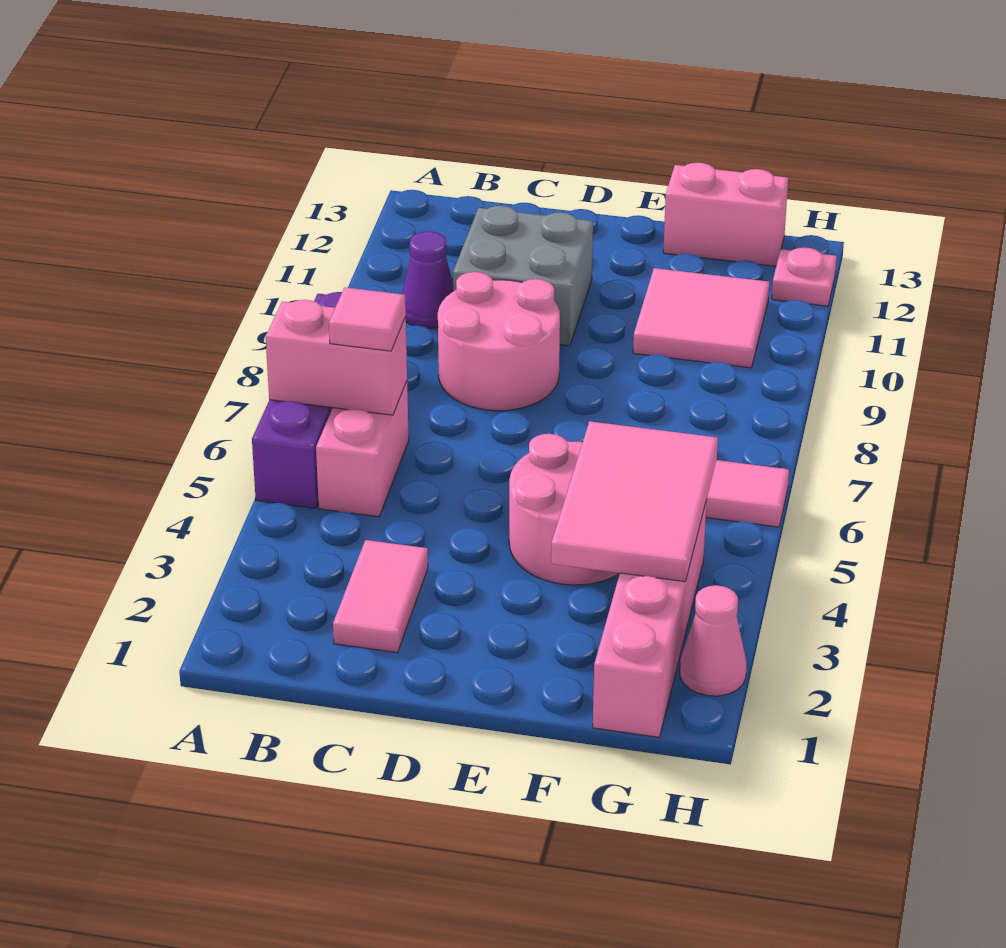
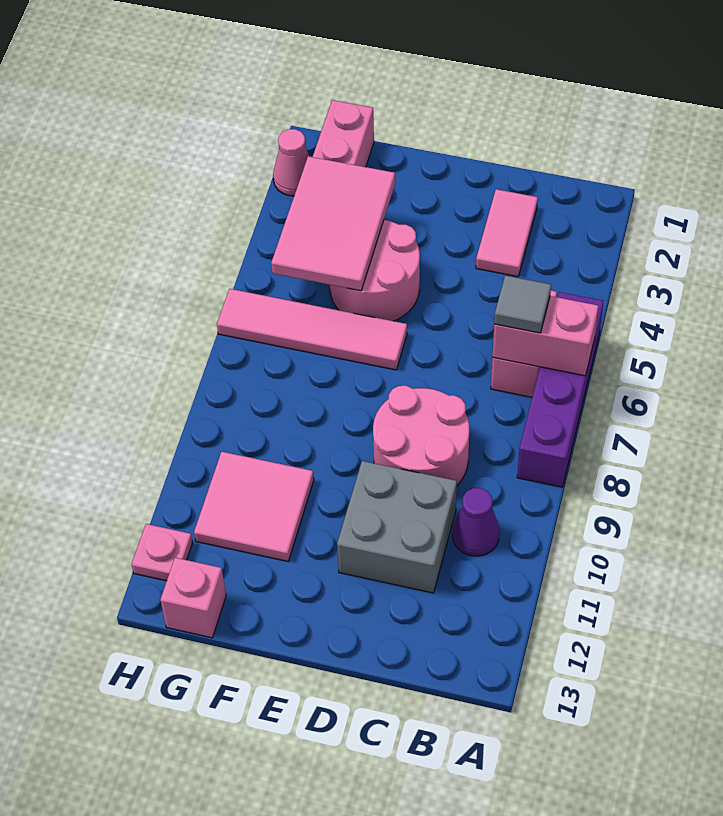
pink 1x1 tile [329,287,406,351] -> grey 1x1 tile [494,276,551,333]
pink 1x2 brick [663,163,788,266] -> pink 1x1 brick [161,558,226,638]

